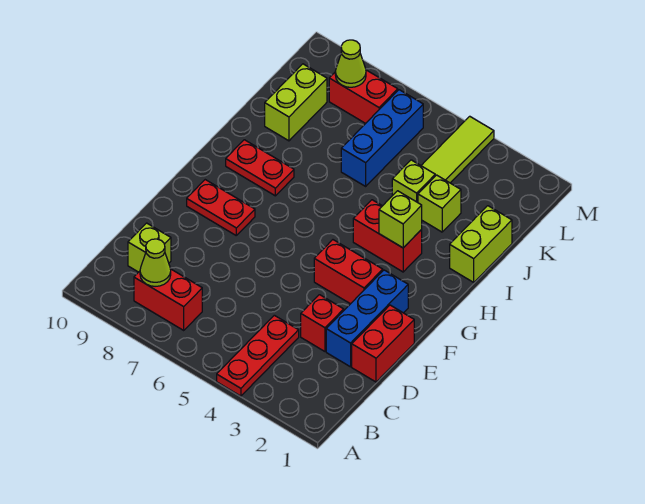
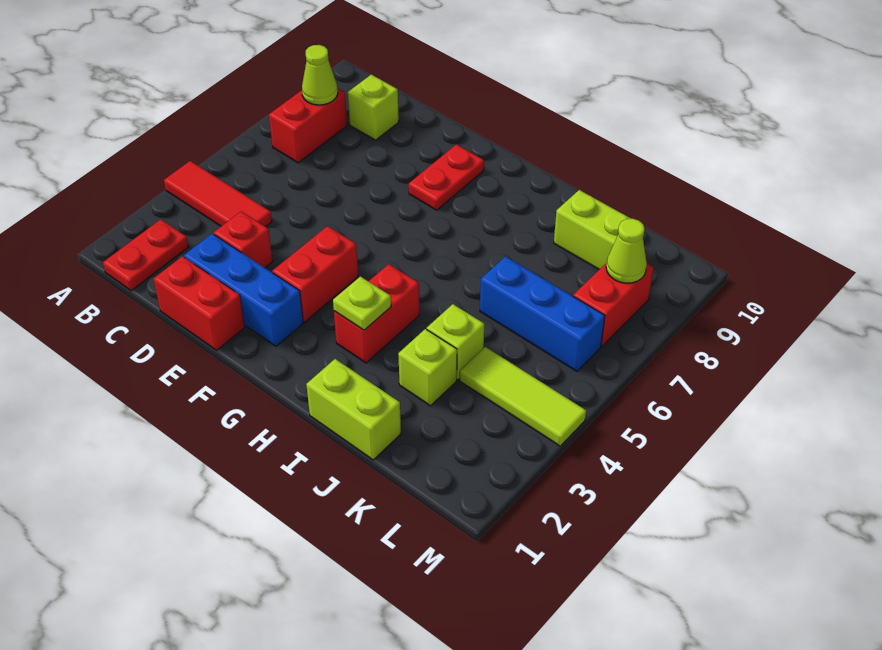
red 1x3 plate [217,315,299,396] -> red 1x3 tile [164,161,272,227]
lime 1x1 brick [379,191,422,248] -> lime 1x1 plate [333,276,391,330]
red 1x2 plate [226,140,294,196] -> red 1x2 plate moved to [103,219,188,291]

